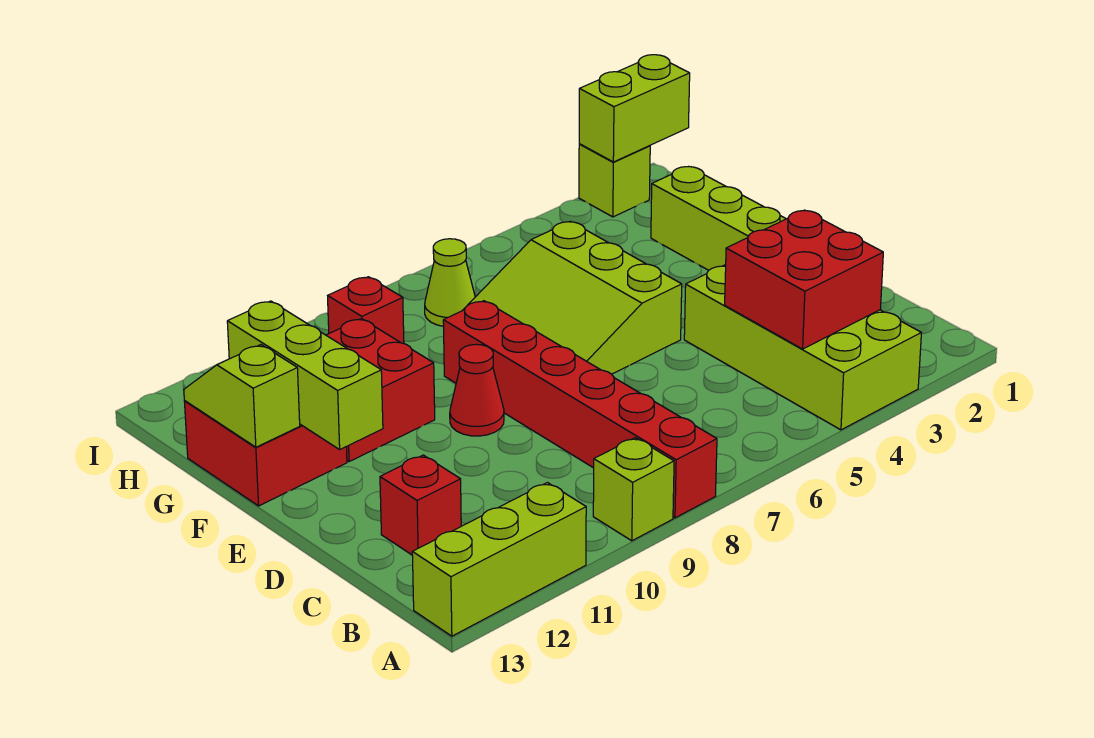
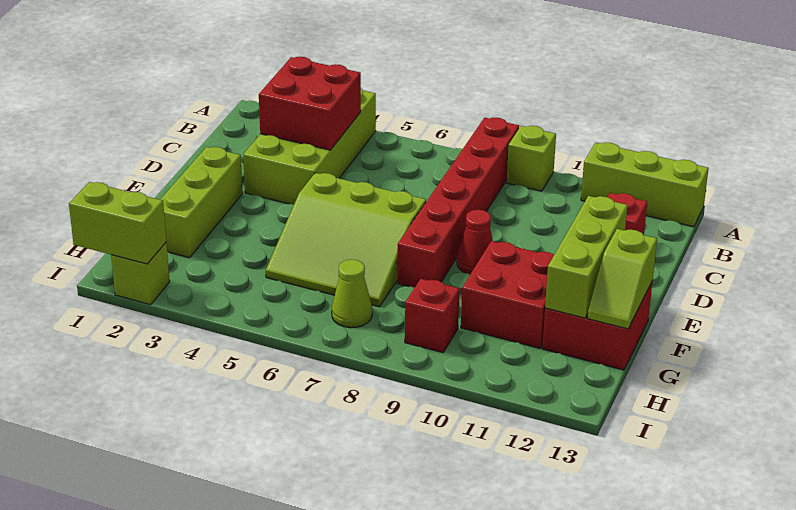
lime 3x3 slope [462,221,682,374] -> lime 3x3 slope turned to [266,173,426,307]

